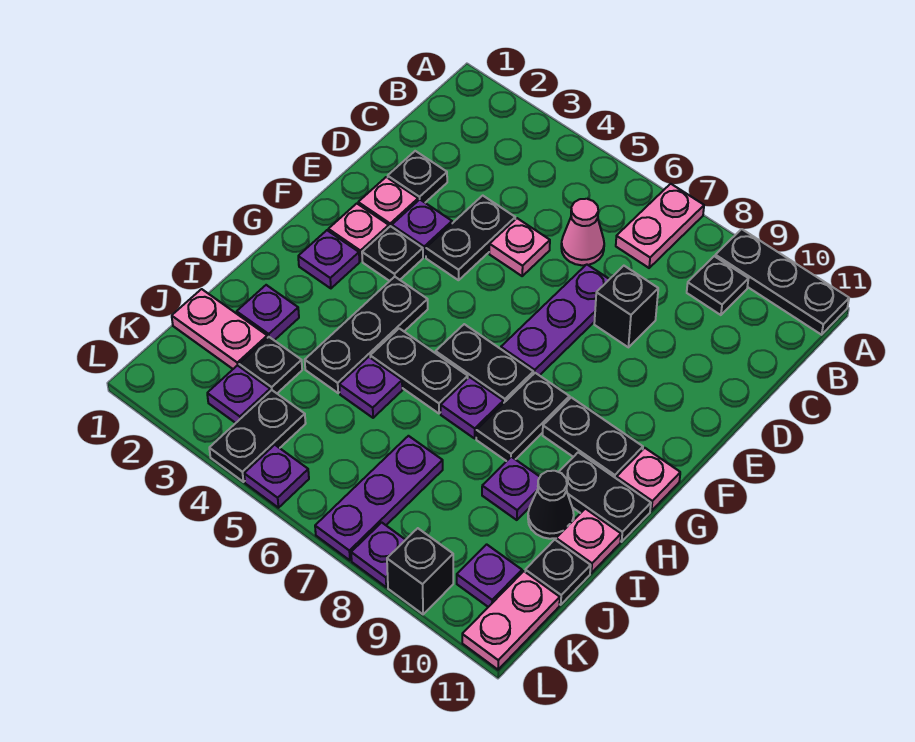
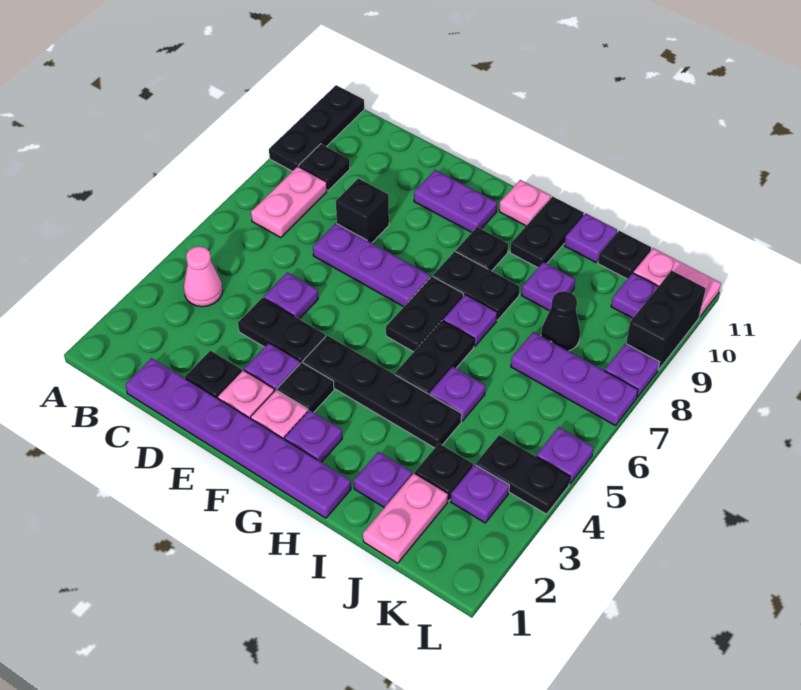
pink 1x2 plate [616,184,704,268] -> pink 1x2 plate turned to [251,166,327,238]
none -> purple 1x6 plate [125,358,351,518]
pink 1x1 cone [561,199,604,265] -> pink 1x1 cone moved to [184,246,223,307]
pink 1x1 plate [489,218,550,276] -> purple 1x1 plate [264,272,318,319]
none -> purple 1x2 plate [414,170,497,232]
black 1x3 plate [305,277,428,393] -> black 1x4 plate [303,336,462,448]
black 1x2 plate [543,397,643,479] -> black 1x1 plate [456,227,508,271]
black 1x1 cone [528,471,574,539] -> black 1x1 cone moved to [541,291,580,351]
pink 1x1 plate [556,509,621,573] -> purple 1x1 plate [565,213,617,262]
black 1x1 brick [387,528,453,614] -> black 1x2 brick [626,270,706,370]

